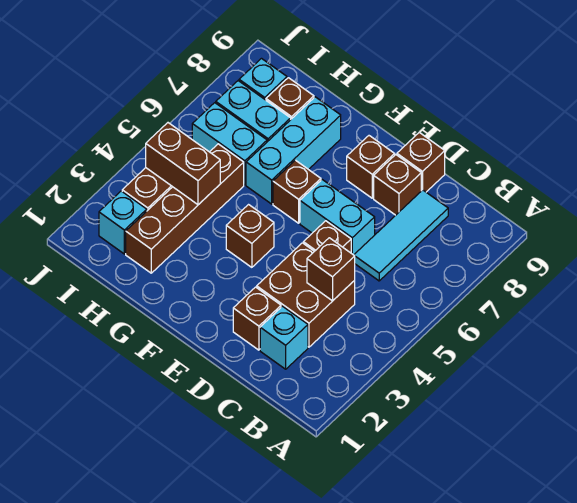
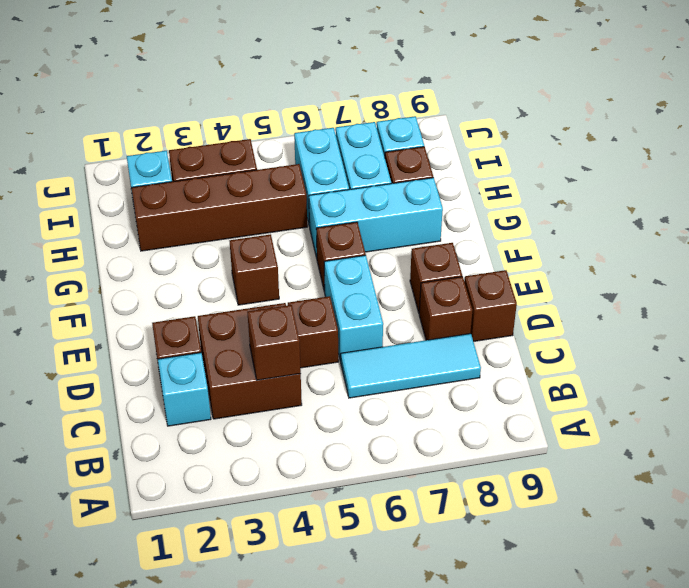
brown 1x2 brick [146,123,220,205] -> none

